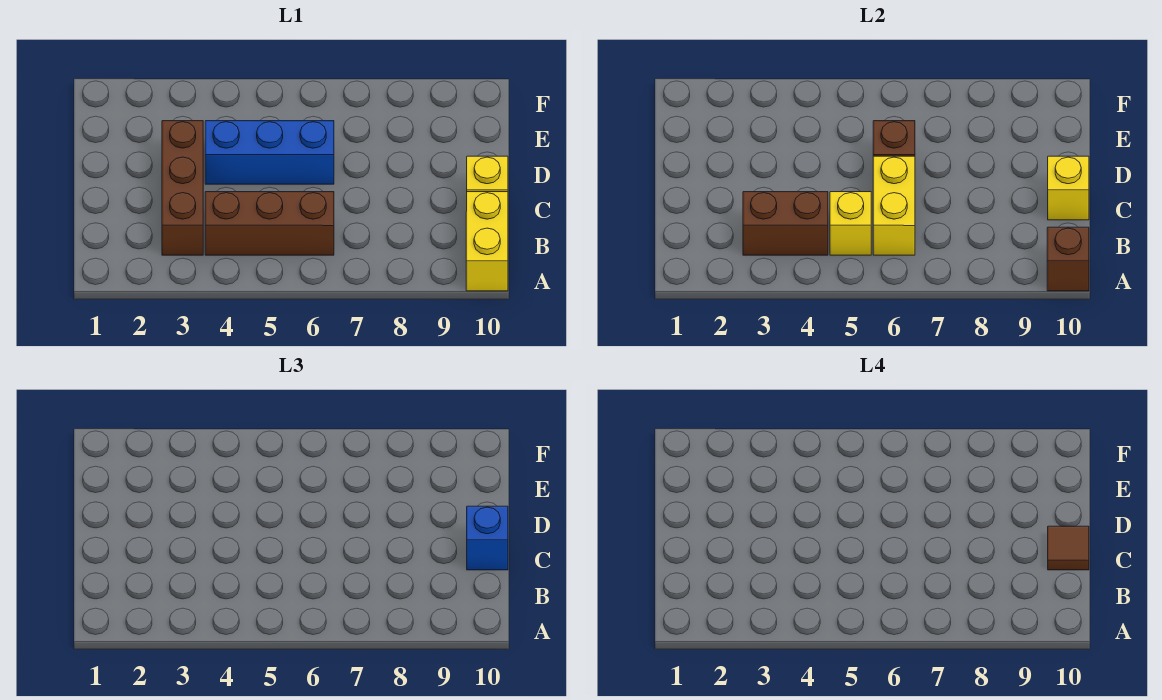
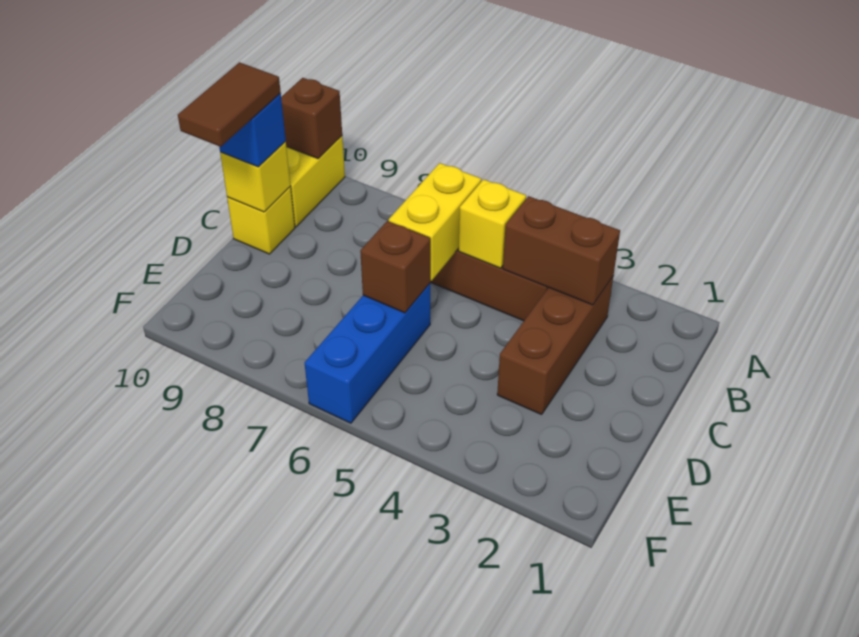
brown 1x1 tile [1048,526,1089,570] -> brown 1x2 tile [178,62,281,147]
blue 1x3 brick [205,121,334,184] -> blue 1x3 brick turned to [305,284,430,423]

